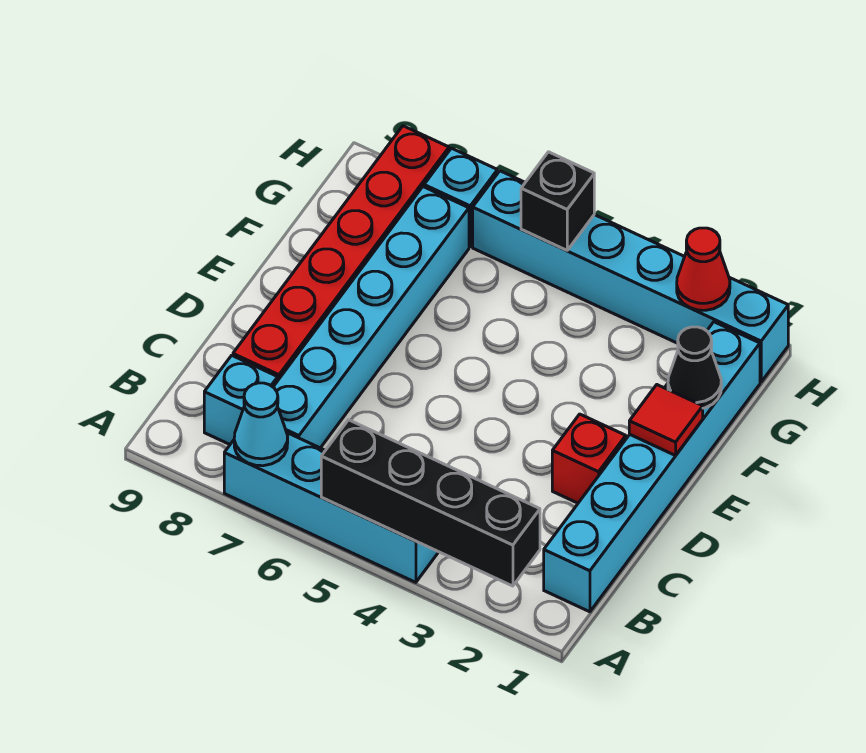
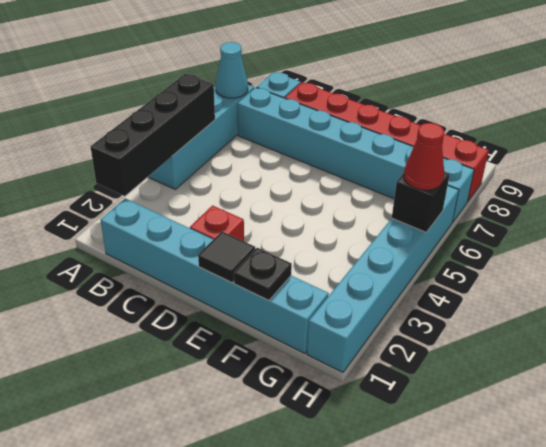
red 1x1 tile [629,385,703,455] -> black 1x1 tile [198,232,255,282]
black 1x1 cone [668,327,721,408] -> black 1x1 plate [234,248,292,301]
red 1x1 cone [677,228,730,310] -> red 1x1 cone moved to [404,123,444,190]

